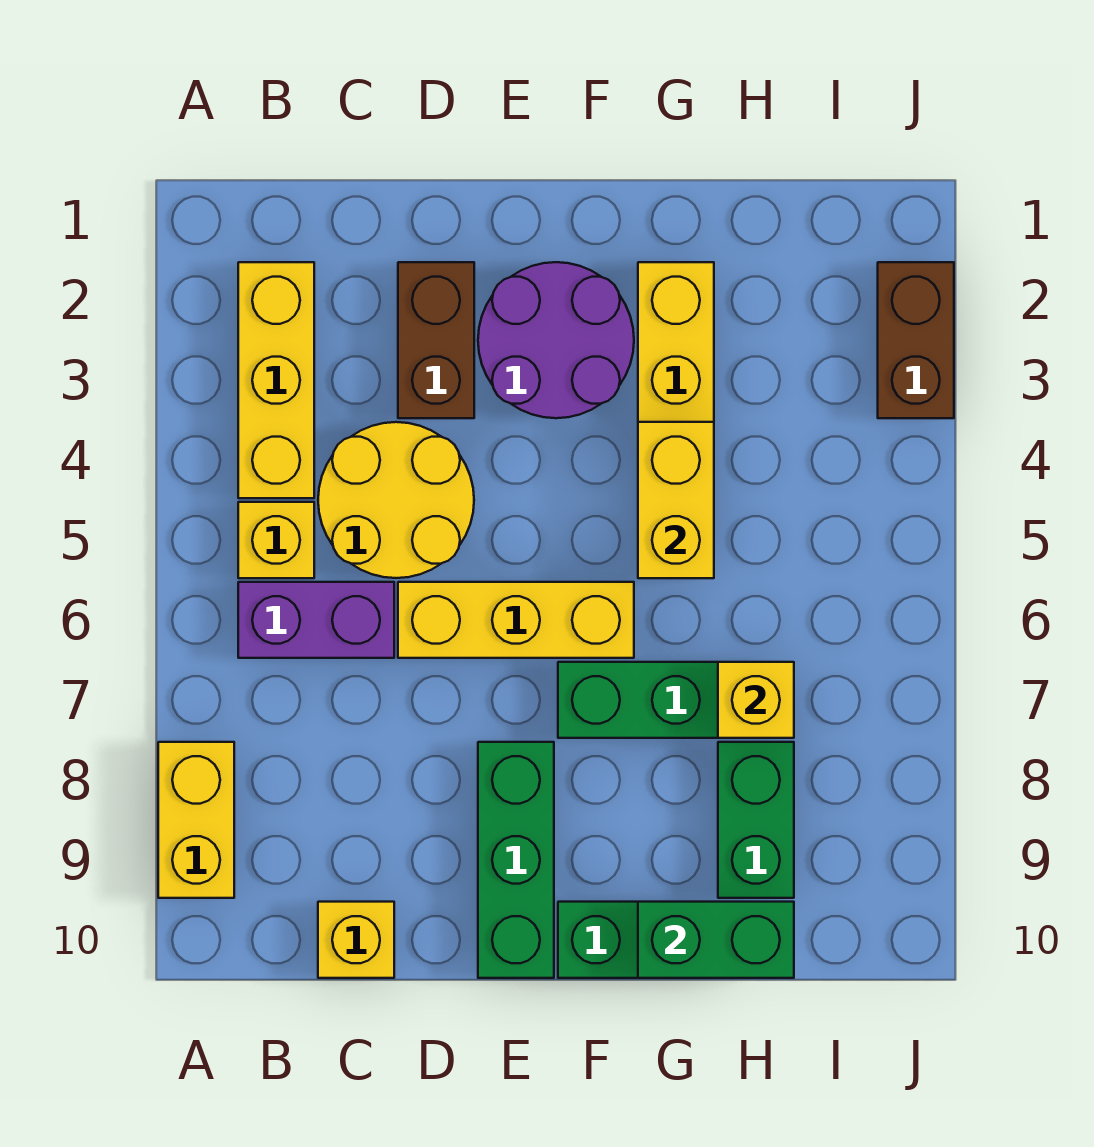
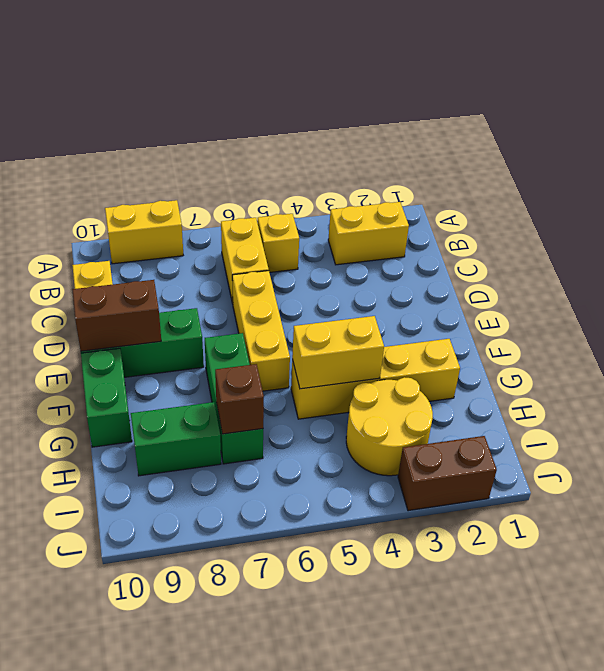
yellow 1x3 brick [238,262,314,498] -> yellow 1x2 brick [328,202,409,265]
purple 1x2 brick [238,582,394,658] -> yellow 1x2 brick [221,218,269,304]
yellow 2x2 round brick [318,422,474,578] -> yellow 2x2 round brick moved to [346,377,433,476]
brown 1x2 brick [398,262,474,418] -> brown 1x2 brick moved to [72,280,161,351]
purple 2x2 round brick [478,262,634,418] -> none
green 1x2 brick [638,902,794,978] -> none
yellow 1x1 brick [718,662,794,738] -> brown 1x1 brick [215,364,264,434]

